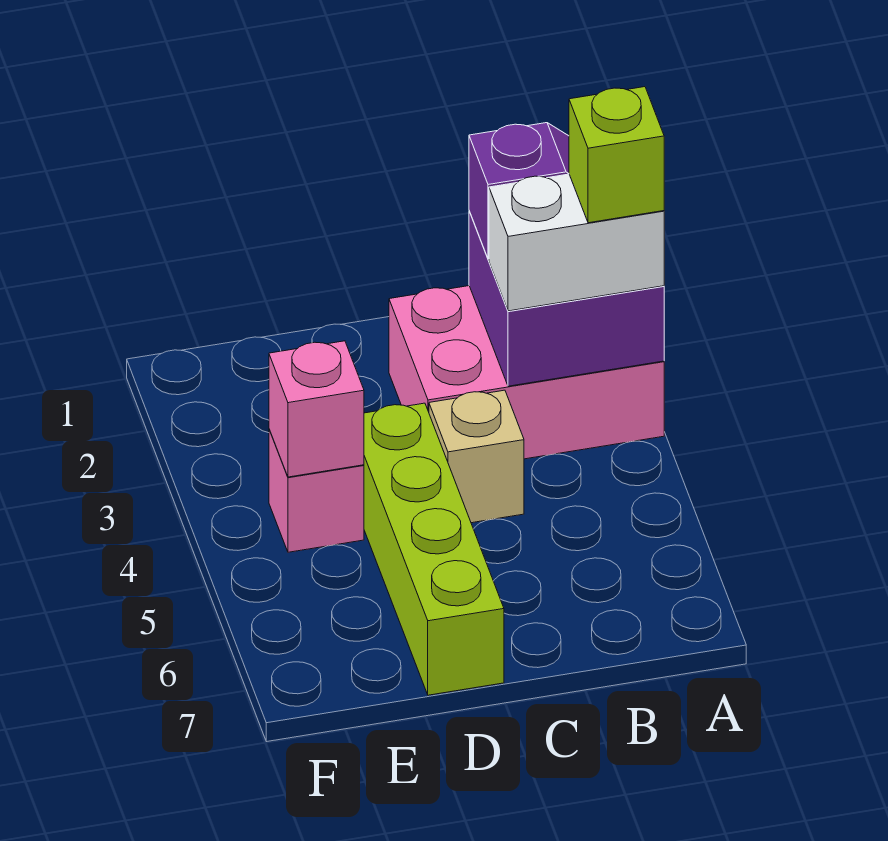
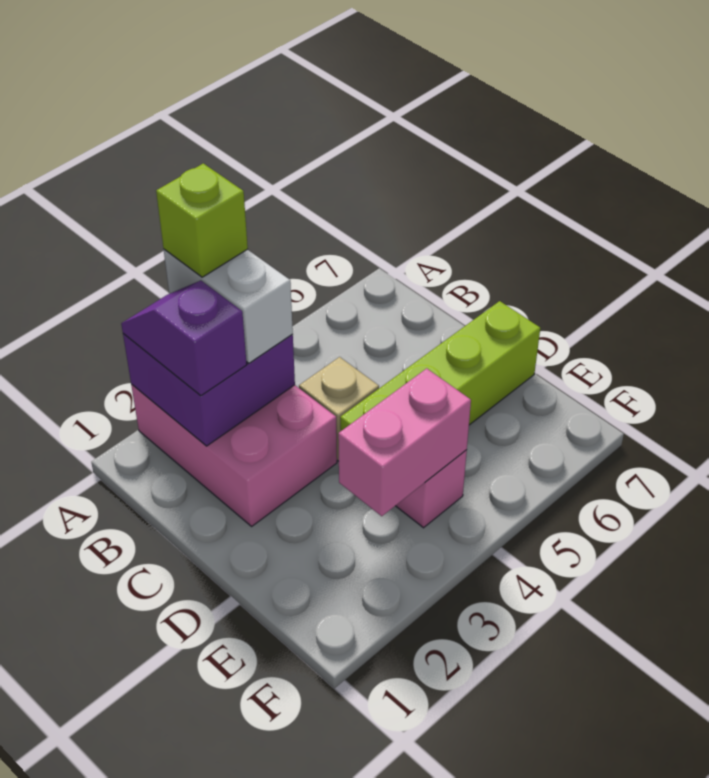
pink 1x1 brick [269,341,364,477] -> pink 1x2 brick [338,368,471,516]

